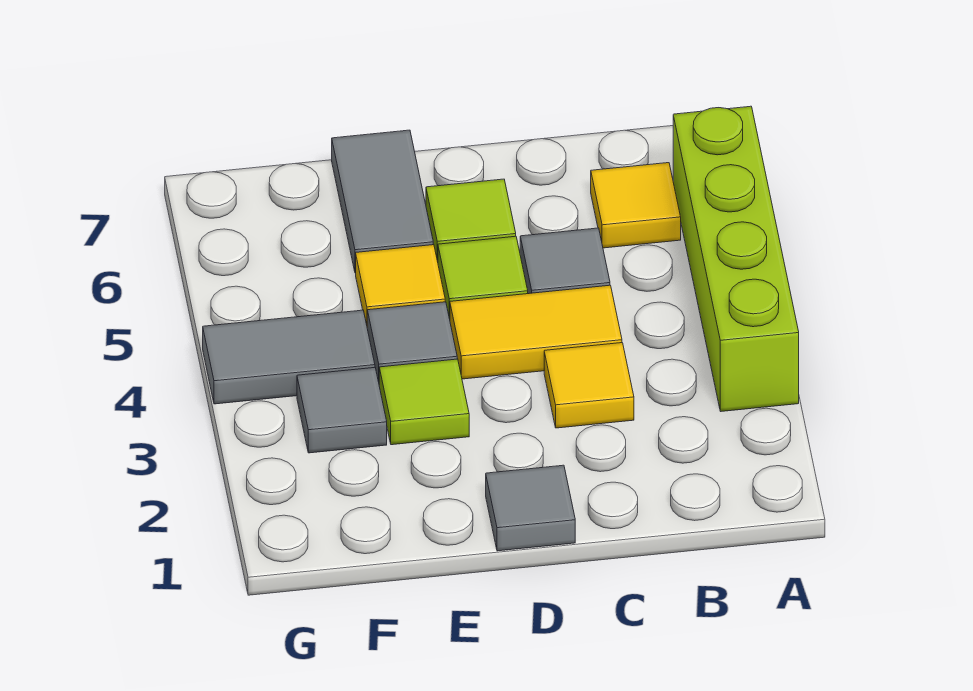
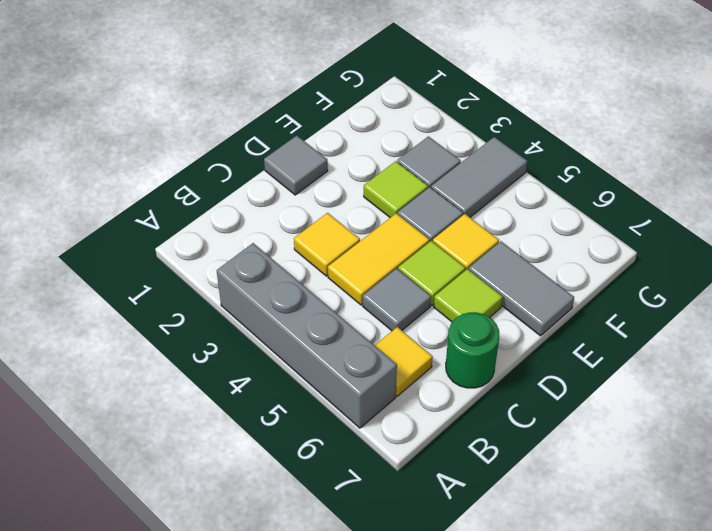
lime 1x4 brick [673,106,799,411] -> grey 1x4 brick [217,243,397,428]
none -> green 1x1 round brick [446,312,499,388]

